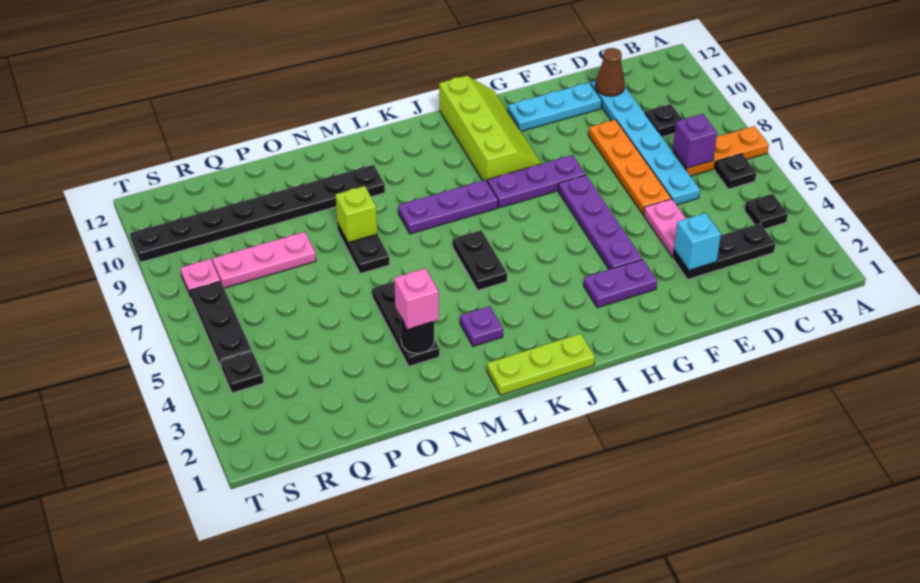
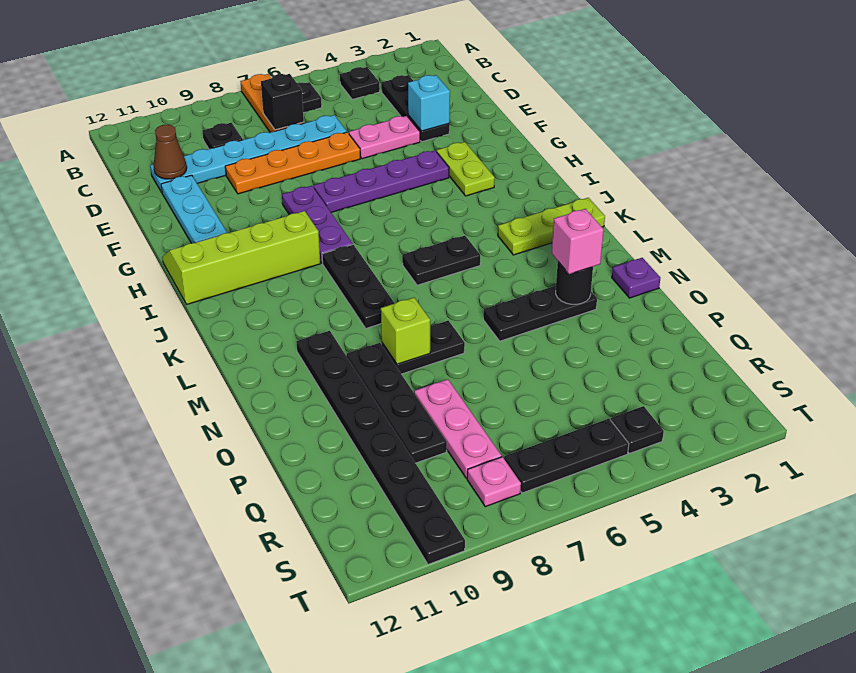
purple 1x1 brick [673,114,717,168] -> black 1x1 brick [261,74,304,130]
purple 1x2 plate [584,259,657,308] -> lime 1x2 plate [437,142,495,196]
lime 1x3 plate [487,334,595,395] -> lime 1x3 plate turned to [498,198,605,255]
purple 1x3 plate [398,180,498,234] -> black 1x3 plate [322,245,395,328]
purple 1x1 plate [460,306,503,346] -> purple 1x1 plate moved to [612,258,660,298]
none -> black 1x4 plate [347,343,447,463]

